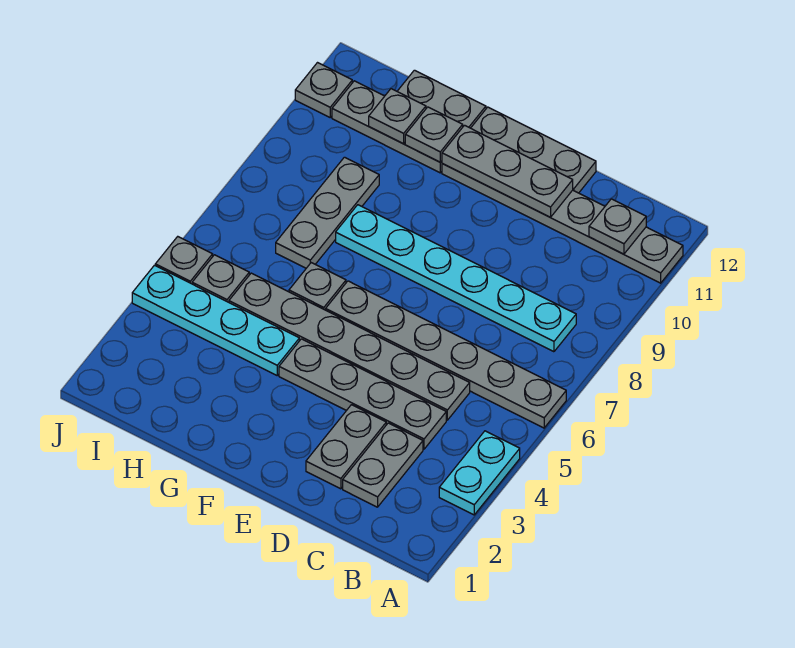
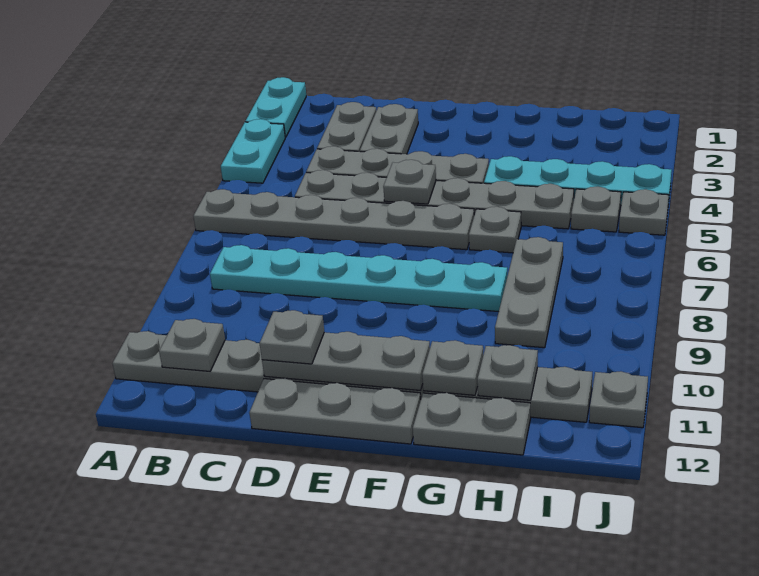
none -> cyan 1x2 plate [245,77,306,137]
none -> grey 1x1 plate [259,310,324,364]
none -> grey 1x1 plate [383,160,436,204]

